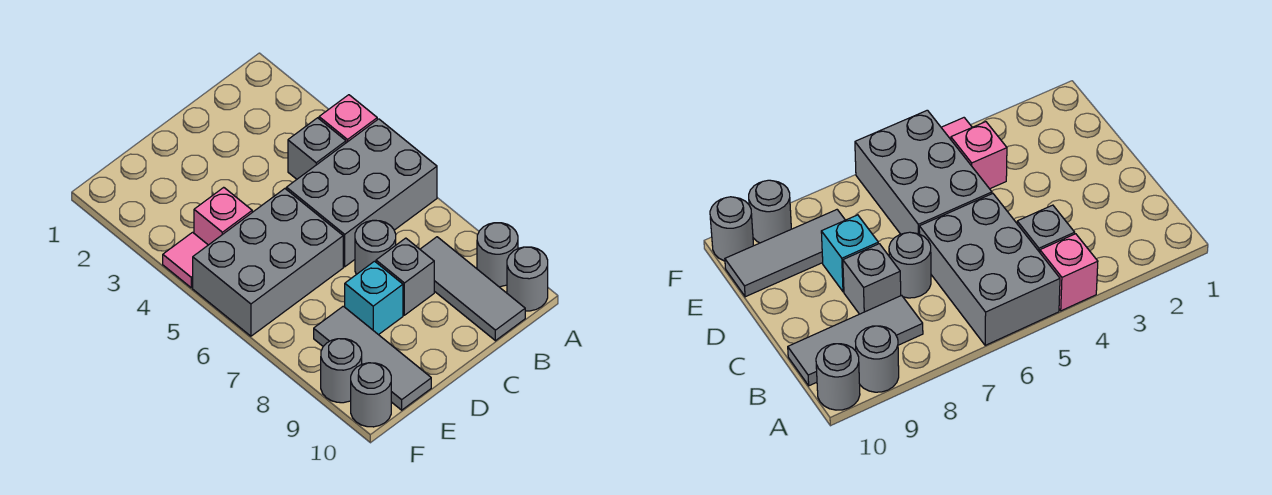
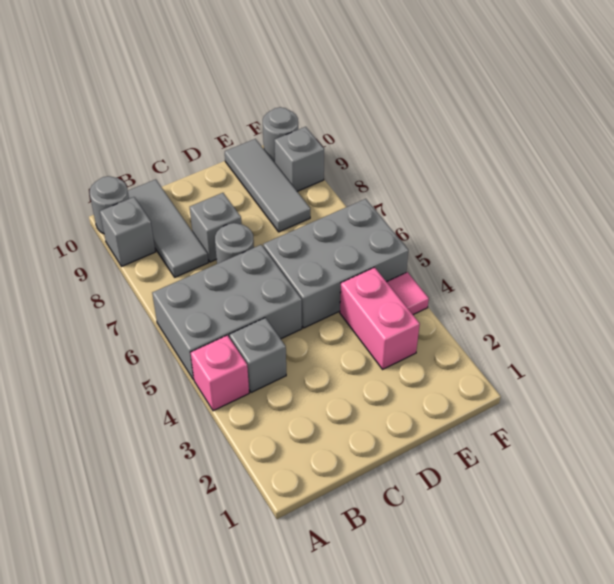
grey 1x1 round brick [477,223,518,287] -> grey 1x1 brick [100,197,155,266]
cyan 1x1 brick [345,261,403,335] -> none
pink 1x1 brick [194,187,252,245] -> pink 1x2 brick [340,267,420,369]
grey 1x1 round brick [321,339,362,403] -> grey 1x1 brick [274,127,324,191]

